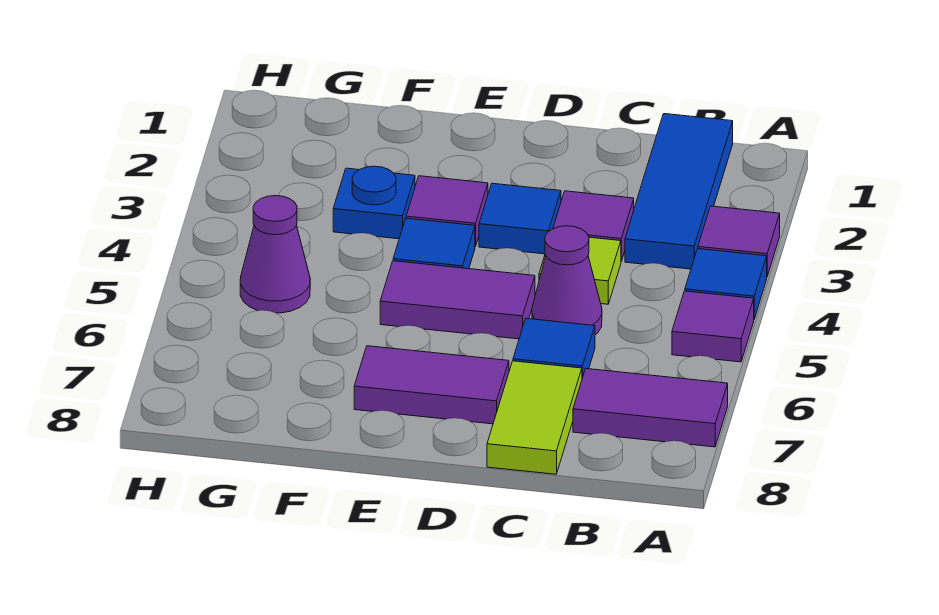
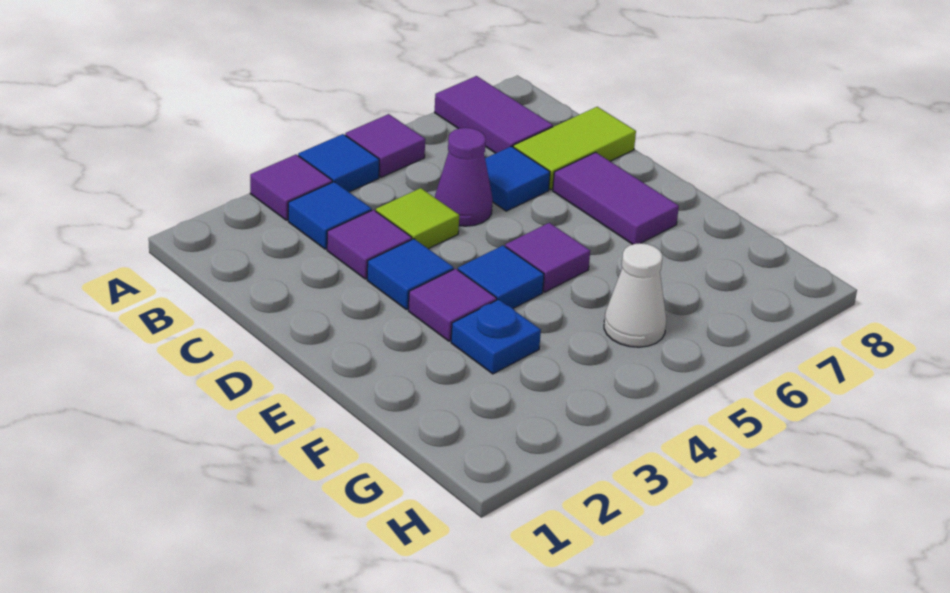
blue 1x3 tile [625,114,733,269] -> blue 1x1 tile [288,182,372,249]
purple 1x2 tile [380,261,535,339] -> purple 1x1 tile [505,223,590,292]
purple 1x1 cone [240,196,310,313] -> white 1x1 cone [604,243,666,347]

